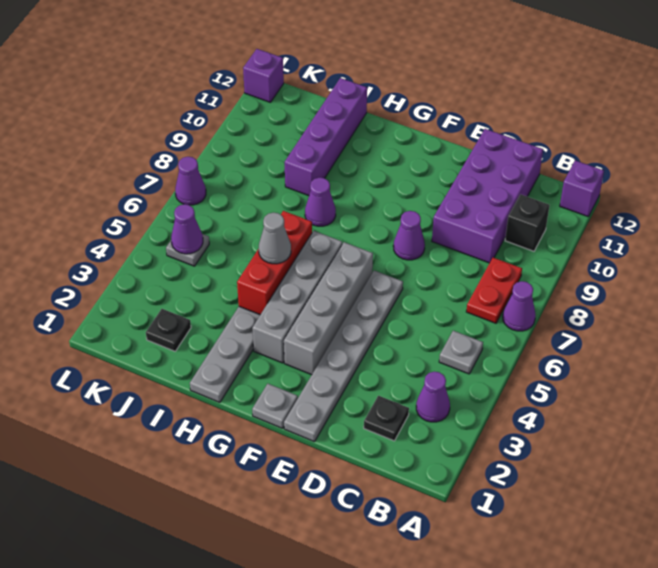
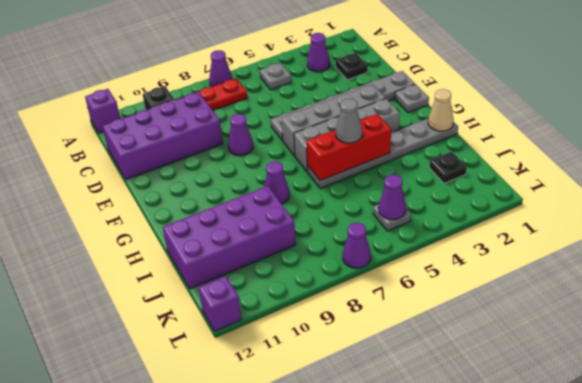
none -> tan 1x1 cone [428,89,454,131]
purple 1x4 brick [285,78,367,196] -> purple 2x4 brick [163,186,296,289]

